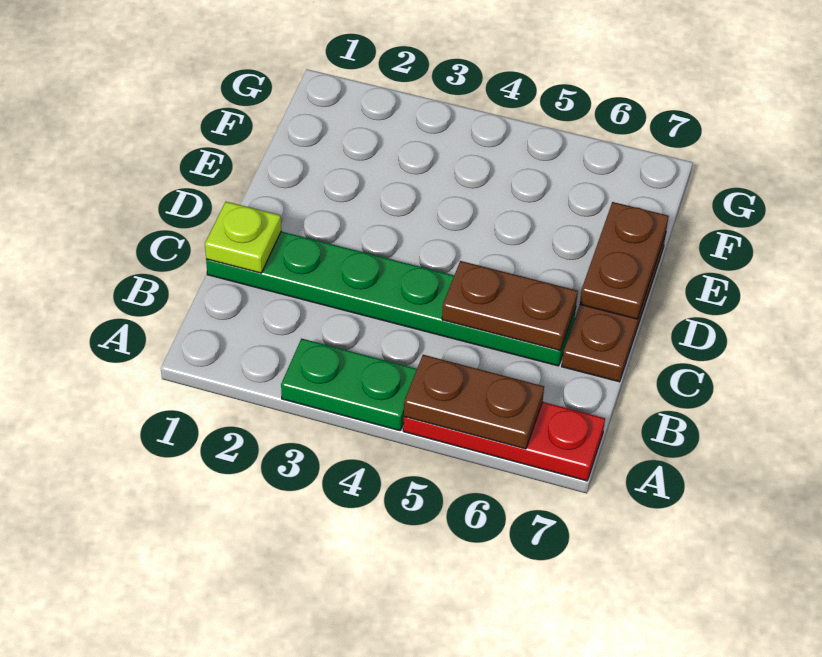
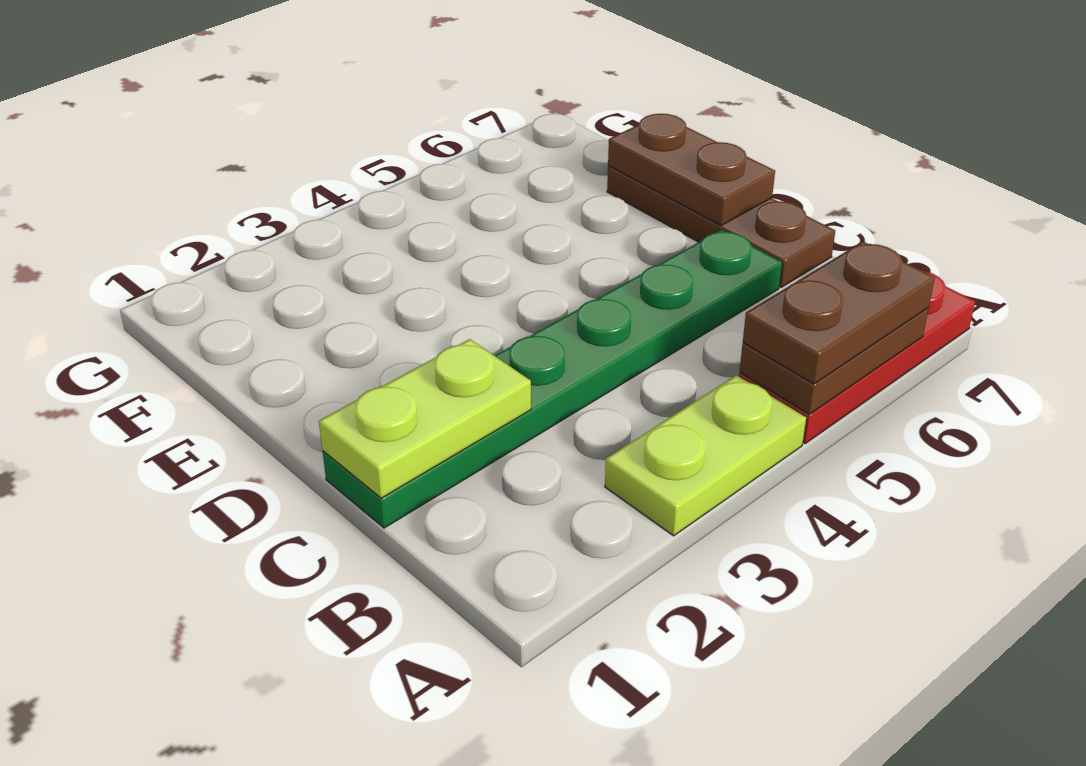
green 1x2 plate [281,339,417,431] -> lime 1x2 plate [605,375,806,536]
lime 1x1 plate [205,202,281,273] -> lime 1x2 plate [319,339,531,498]
brown 1x2 plate [442,261,578,350] -> brown 1x2 plate moved to [743,241,935,384]

